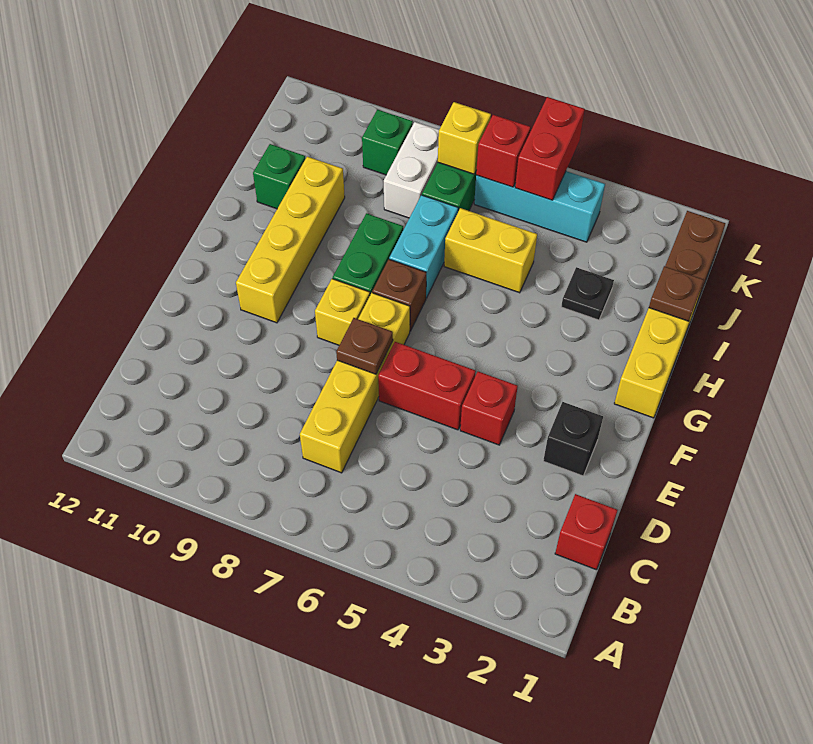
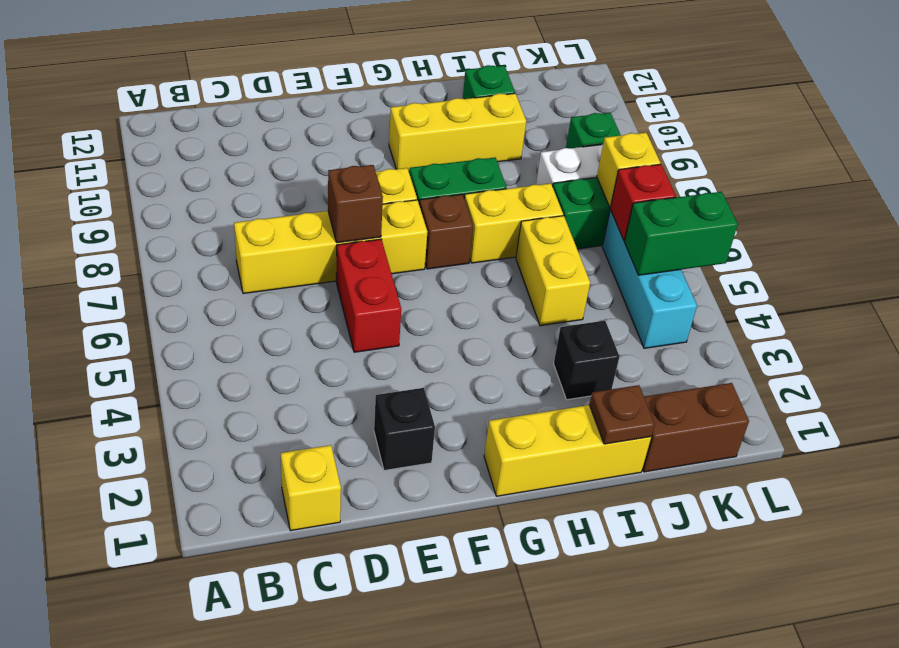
red 1x1 brick [555,494,618,570] -> yellow 1x1 brick [281,445,341,531]
red 1x1 brick [460,372,518,445] -> none
brown 1x1 plate [336,318,393,374] -> brown 1x1 brick [328,165,383,243]
yellow 1x4 brick [236,157,345,323] -> yellow 1x3 brick [389,93,526,172]
cyan 1x2 brick [389,195,458,298] -> yellow 1x2 brick [464,183,563,263]
black 1x1 plate [561,267,614,320] -> black 1x1 brick [554,321,620,400]
red 1x2 brick [515,97,585,200] -> green 1x2 brick [624,192,738,275]

